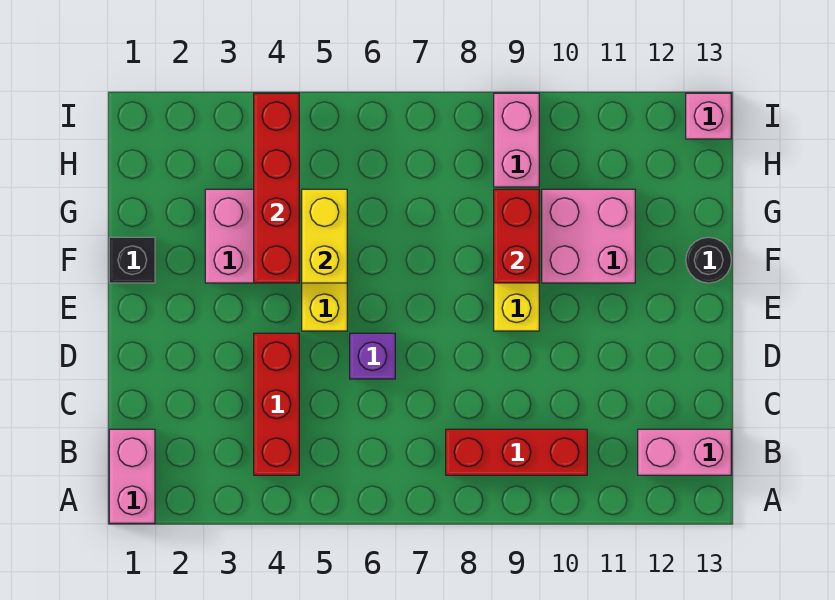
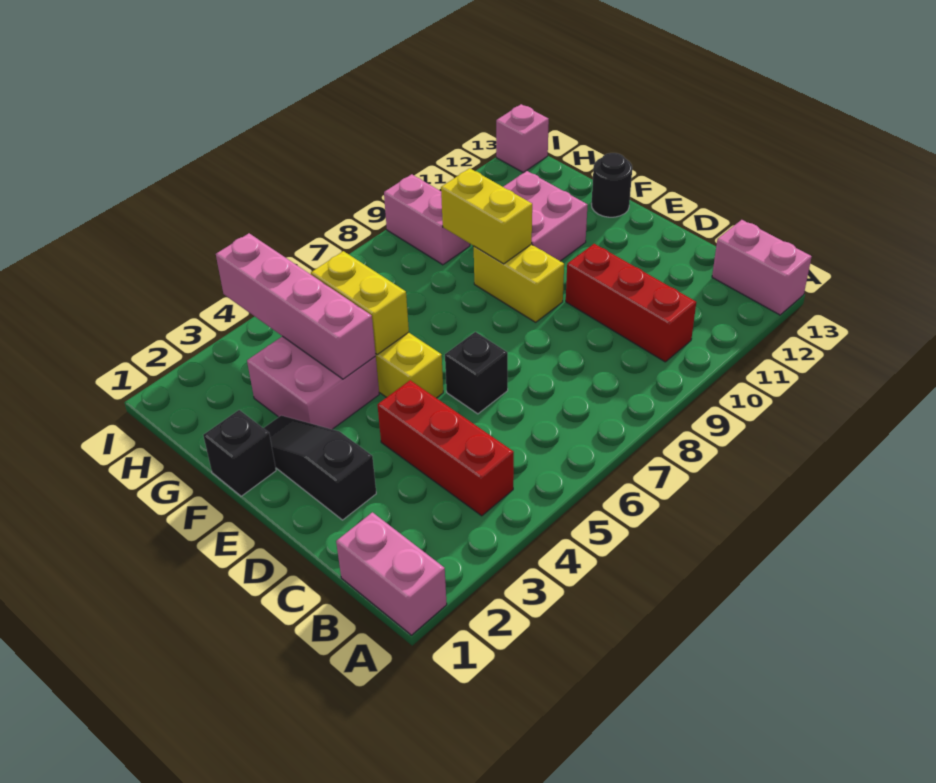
red 1x3 brick [446,429,587,475] -> red 1x3 brick turned to [566,244,696,362]
pink 1x2 brick [638,429,731,475] -> pink 1x2 brick turned to [712,220,812,315]
none -> black 1x3 slope [264,415,376,520]
purple 1x1 brick [350,333,395,379] -> black 1x1 brick [445,332,508,414]
red 1x4 brick [254,93,299,283] -> pink 1x4 brick [216,233,376,379]
red 1x2 brick [494,189,539,283] -> yellow 1x2 brick [441,168,532,264]

